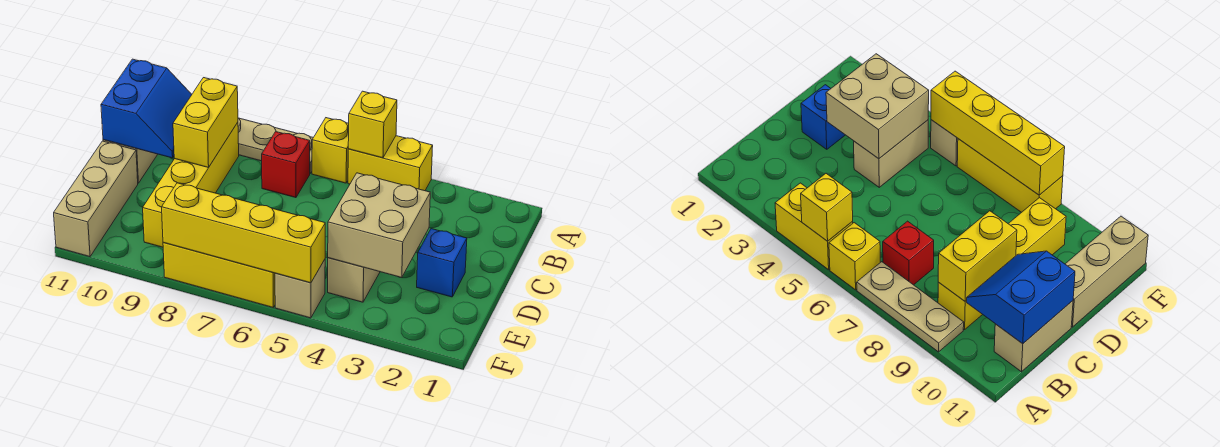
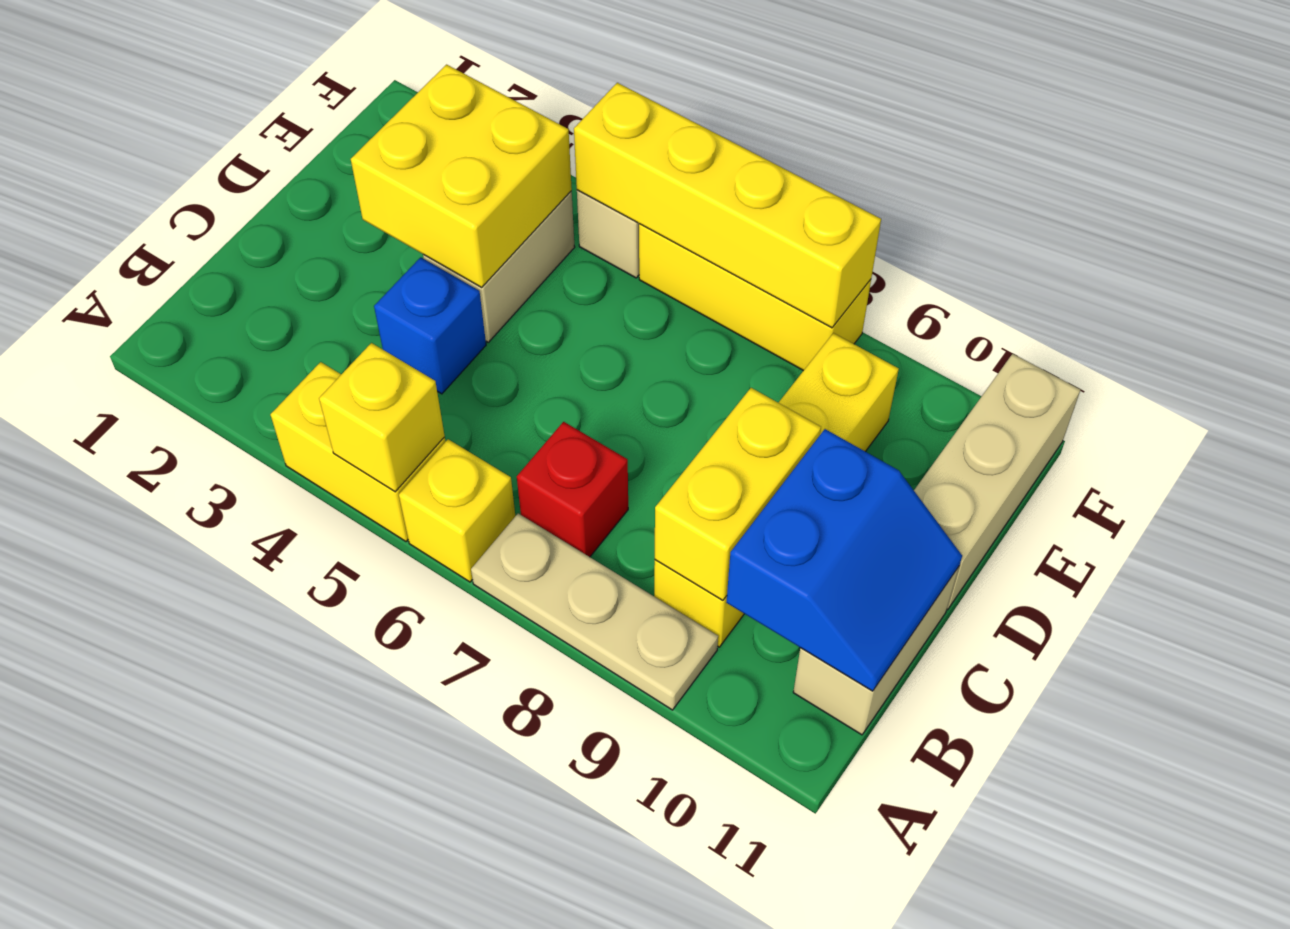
blue 2x2 slope [101,59,192,158] -> blue 2x2 slope turned to [726,429,962,691]
blue 1x1 brick [417,229,467,297] -> blue 1x1 brick moved to [374,257,486,394]
tan 2x2 brick [328,173,430,278] -> yellow 2x2 brick [351,65,572,287]

